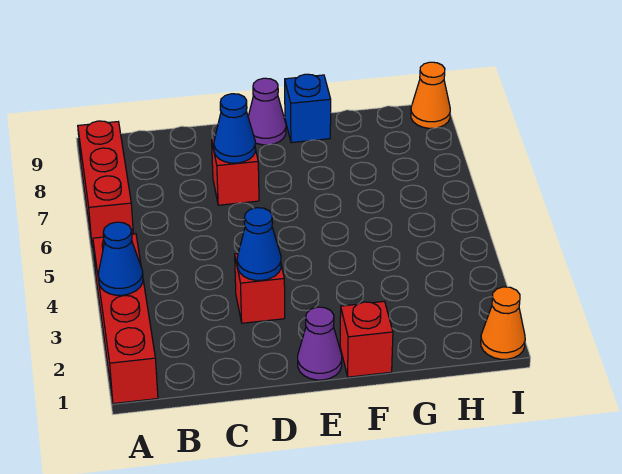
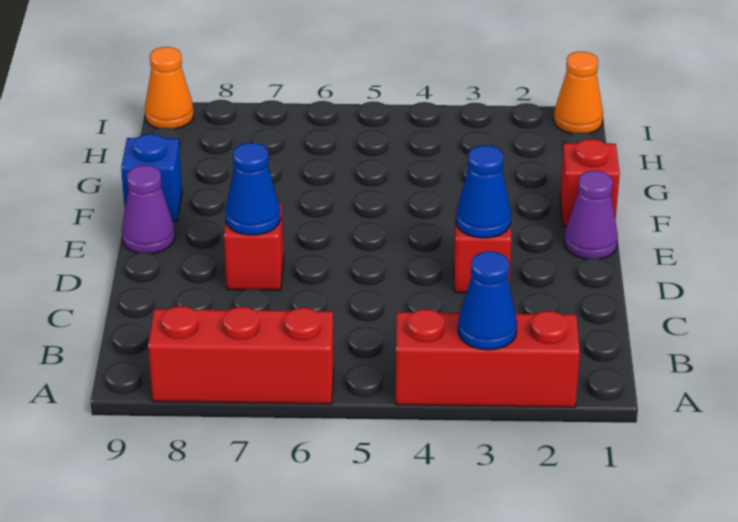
red 1x4 brick [93,234,158,404] -> red 1x3 brick [396,309,580,407]

